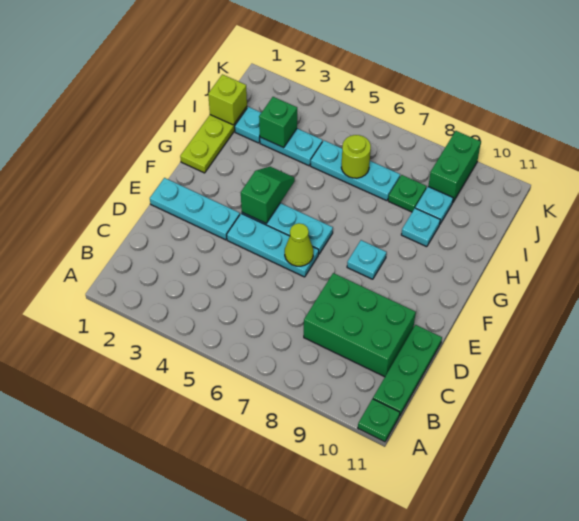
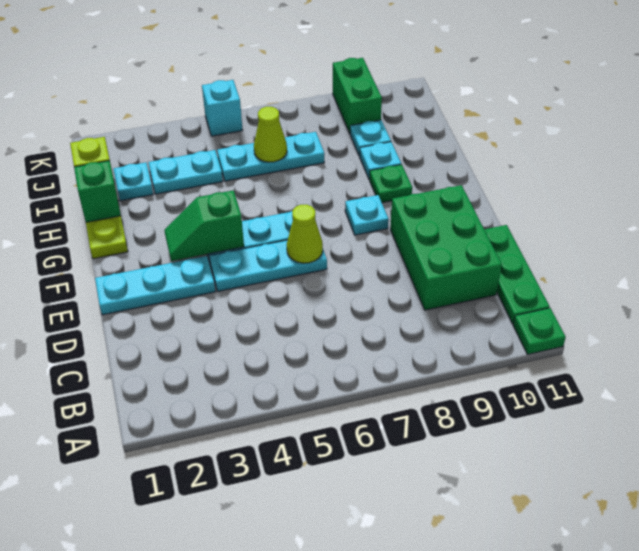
green 2x3 brick [304,273,416,377] -> green 2x3 brick turned to [390,185,502,310]
green 1x2 slope [241,167,295,223] -> green 1x2 slope turned to [164,190,244,261]
green 1x1 brick [259,97,297,148] -> green 1x1 brick moved to [74,161,121,222]
lime 1x1 round brick [341,135,371,178] -> lime 1x1 cone [254,107,287,162]
green 1x1 plate [388,175,427,212] -> green 1x1 plate moved to [369,165,412,203]
none -> cyan 1x1 brick [202,80,242,136]

